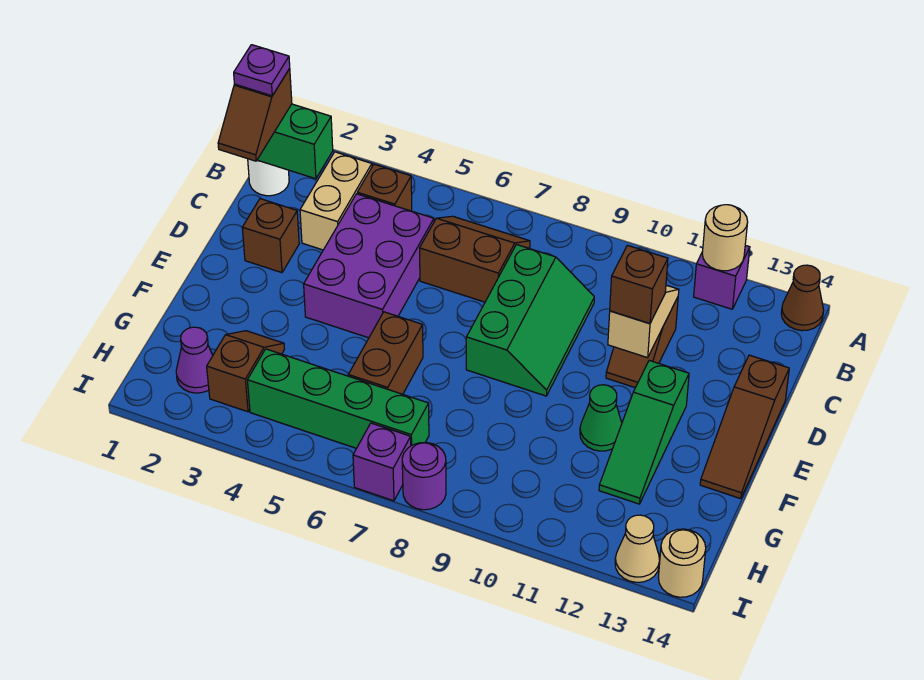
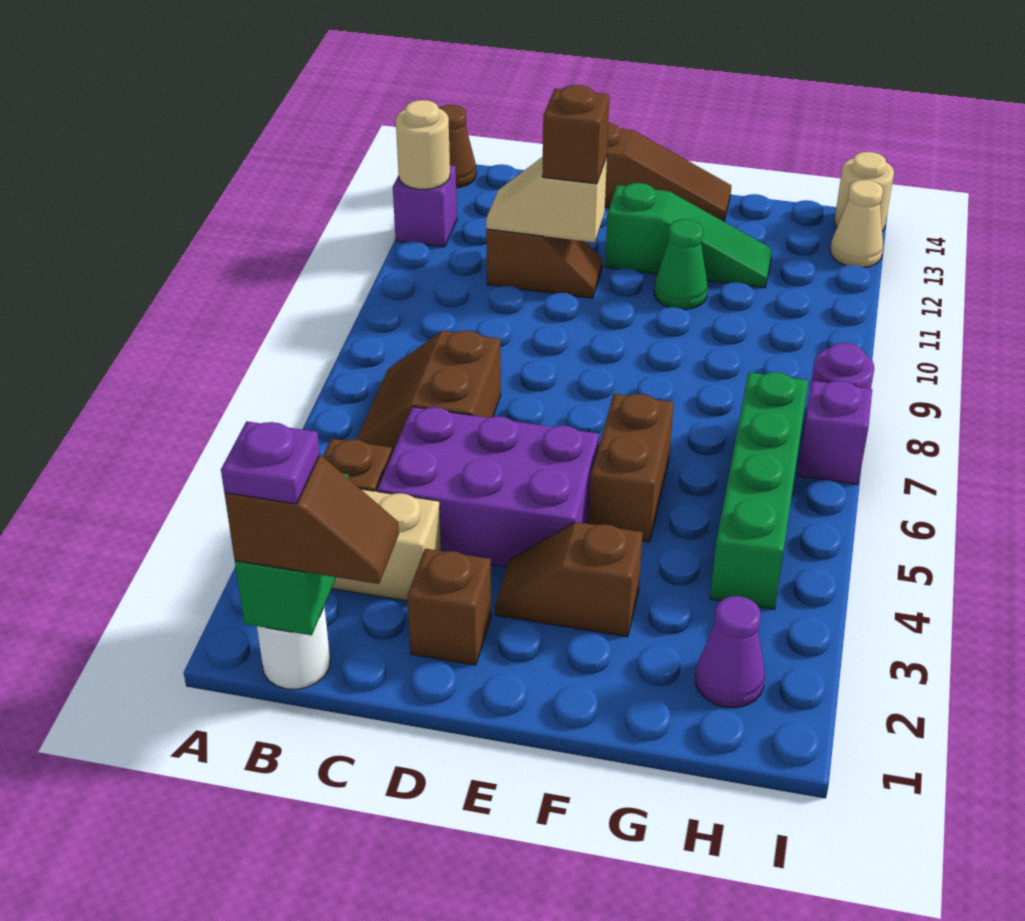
green 2x3 slope [466,245,594,396] -> none
brown 1x2 brick [348,312,423,394] -> brown 1x2 brick turned to [589,394,674,542]
brown 1x2 slope [207,331,284,412] -> brown 1x2 slope moved to [495,522,643,637]

